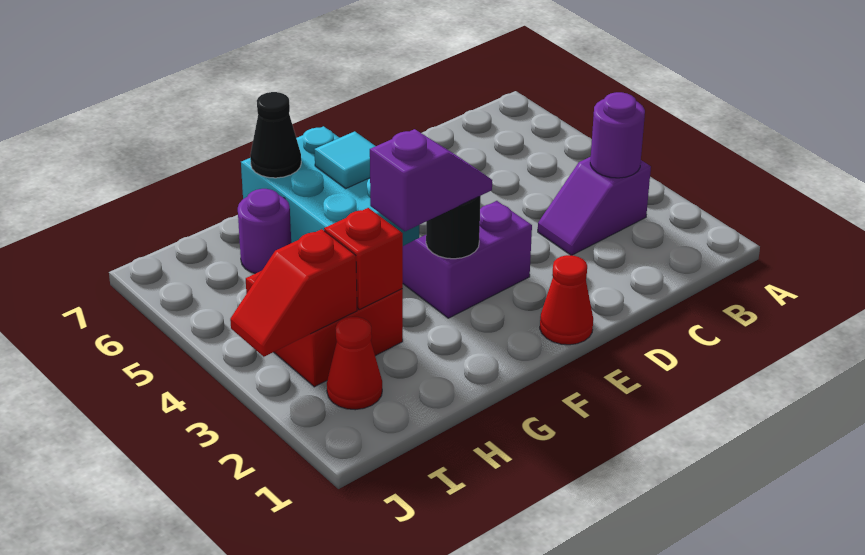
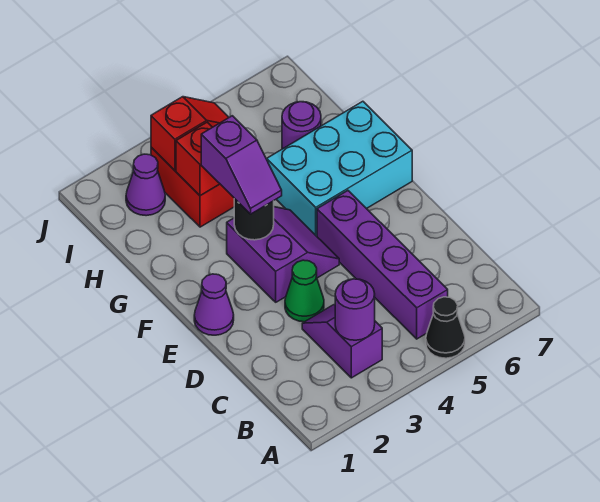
none -> purple 1x4 brick [317,191,448,339]
none -> green 1x1 cone [285,260,324,322]
red 1x1 cone [540,255,593,345] -> purple 1x1 cone [194,274,234,335]
cyan 1x1 tile [314,131,375,188] -> none
black 1x1 cone [250,92,301,178] -> black 1x1 cone moved to [426,297,465,358]
red 1x1 cone [327,317,382,410] -> purple 1x1 cone [126,154,165,216]
red 1x2 slope [230,229,357,357] -> red 1x2 slope turned to [151,97,229,170]

